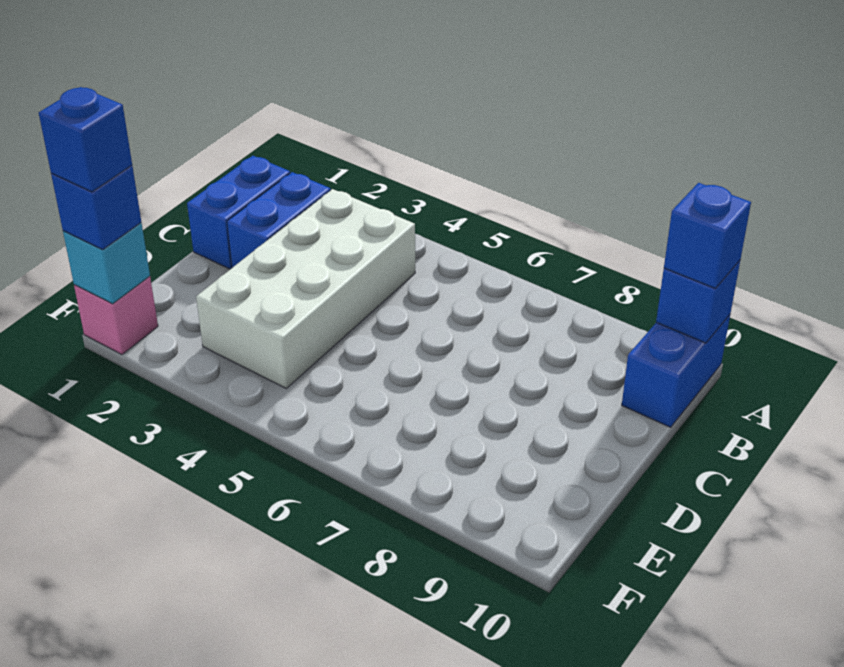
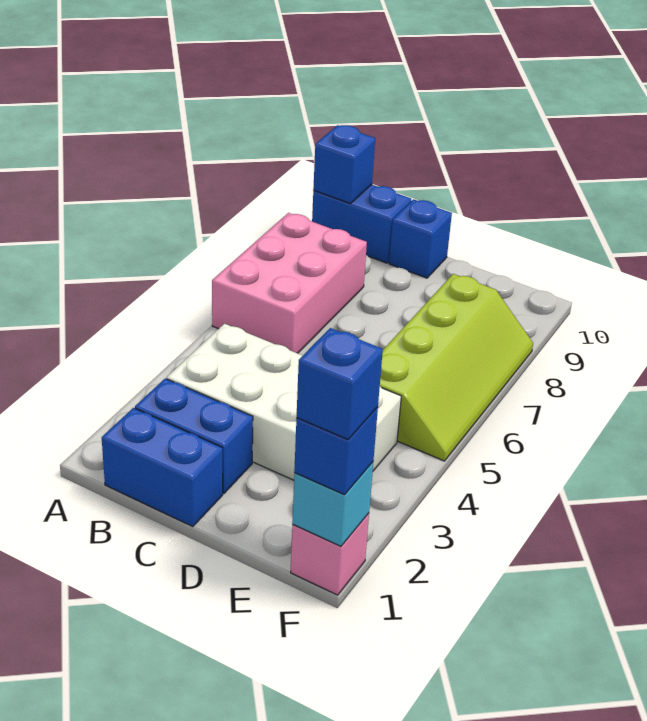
none -> pink 2x3 brick [212,213,367,353]
blue 1x1 brick [664,183,751,288] -> blue 1x1 brick moved to [389,199,452,278]
none -> lime 2x4 slope [380,274,533,461]

